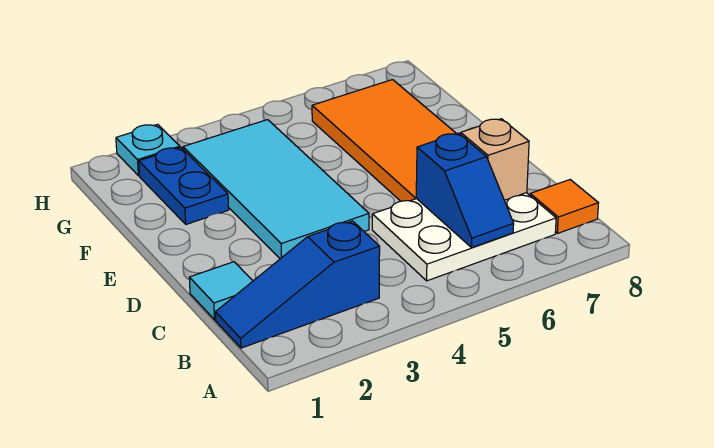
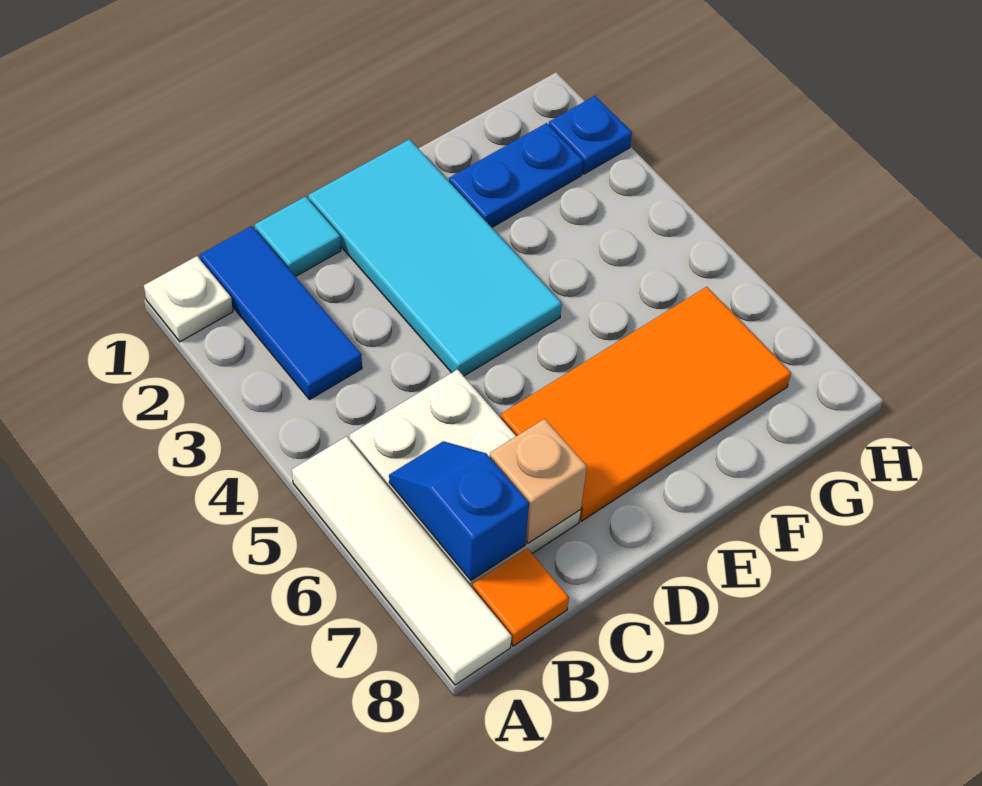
none -> white 1x1 plate [144,256,233,342]
none -> white 1x4 tile [292,437,512,685]
blue 1x3 slope [215,221,380,348] -> blue 1x3 tile [200,226,362,400]
blue 1x2 slope [416,133,514,248] -> blue 1x2 slope turned to [389,441,529,580]
cyan 2x4 tile [183,120,369,259] -> cyan 2x4 tile turned to [308,139,562,376]
cyan 1x1 plate [116,124,180,176] -> blue 1x1 plate [549,96,632,174]

